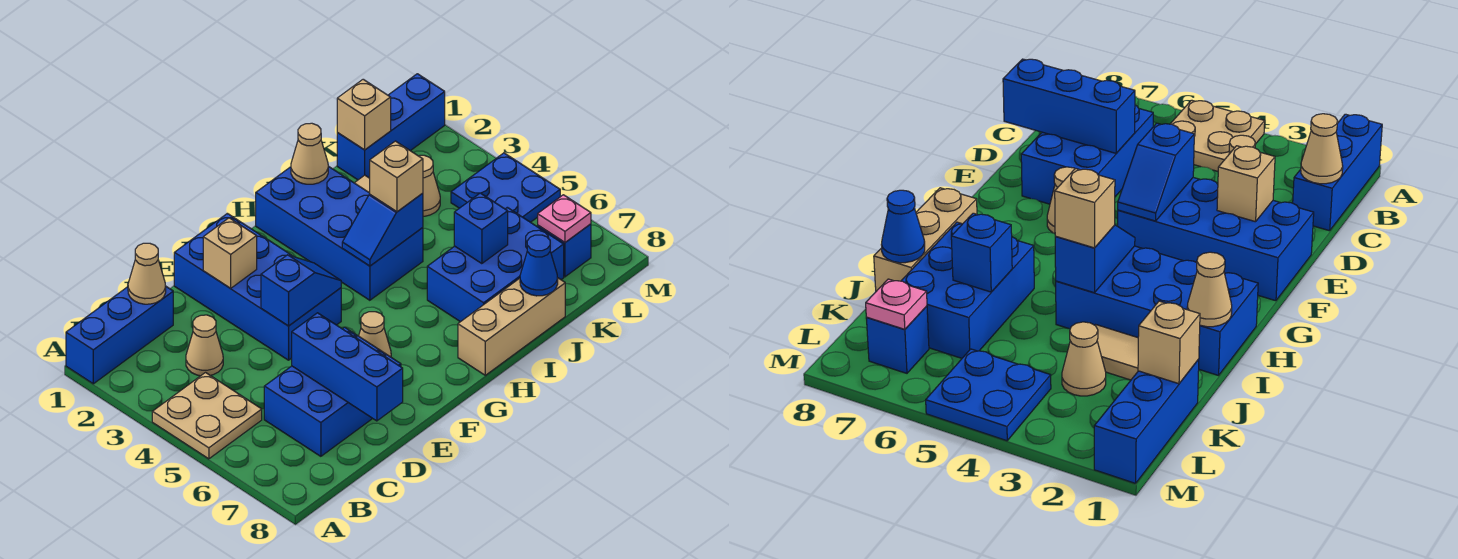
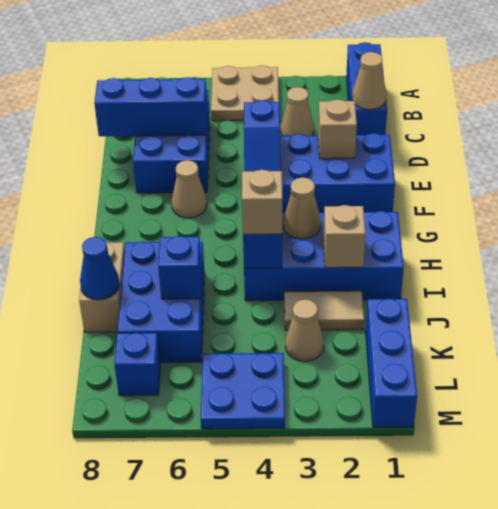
tan 1x3 brick [458,278,565,375] -> tan 1x2 brick [79,242,125,332]
tan 1x1 cone [291,123,328,184] -> tan 1x1 cone moved to [283,177,321,239]
tan 1x1 brick [337,79,391,150] -> tan 1x1 brick moved to [323,205,365,268]
pink 1x1 plate [538,195,591,242] -> none

